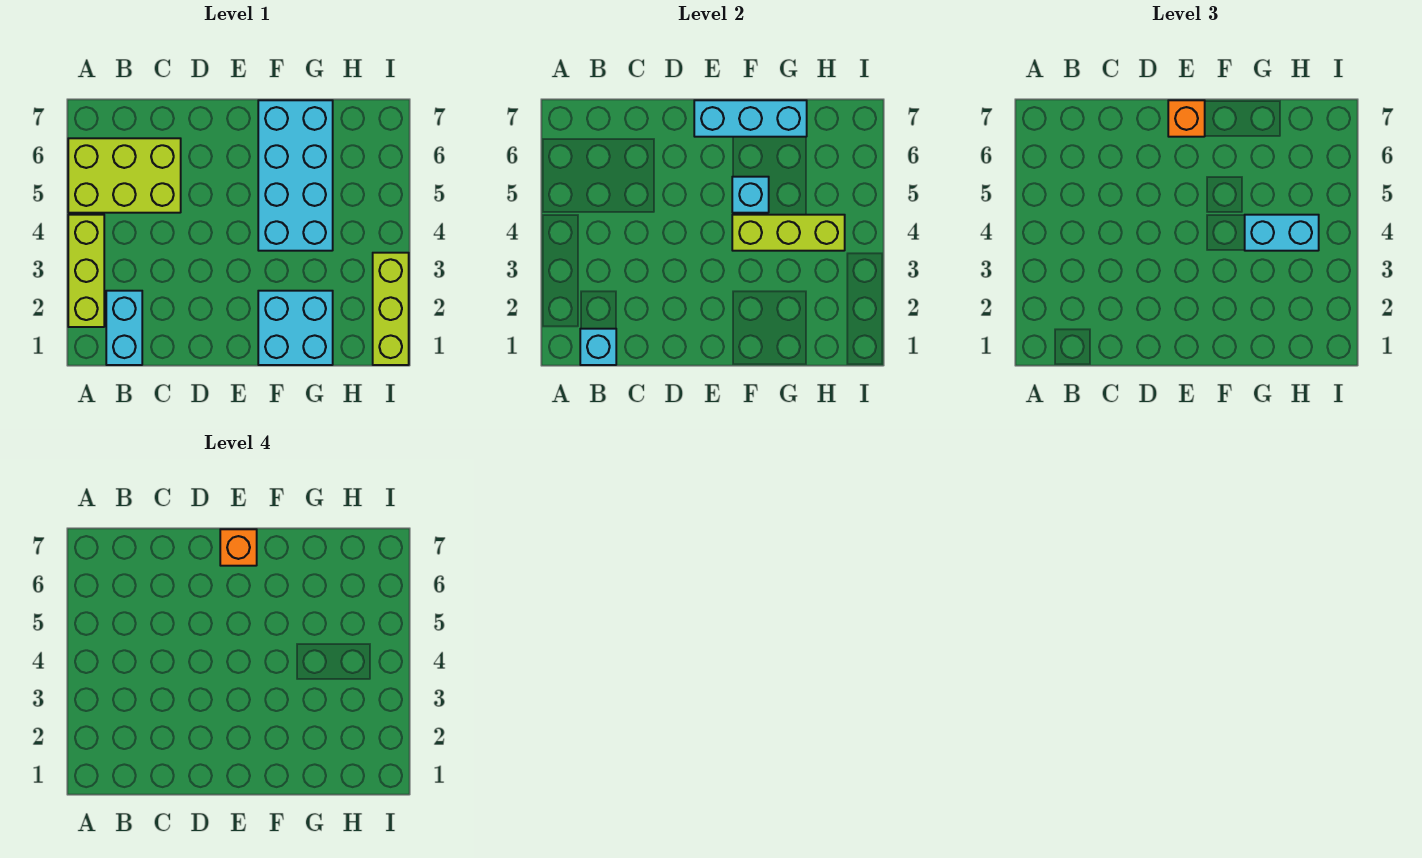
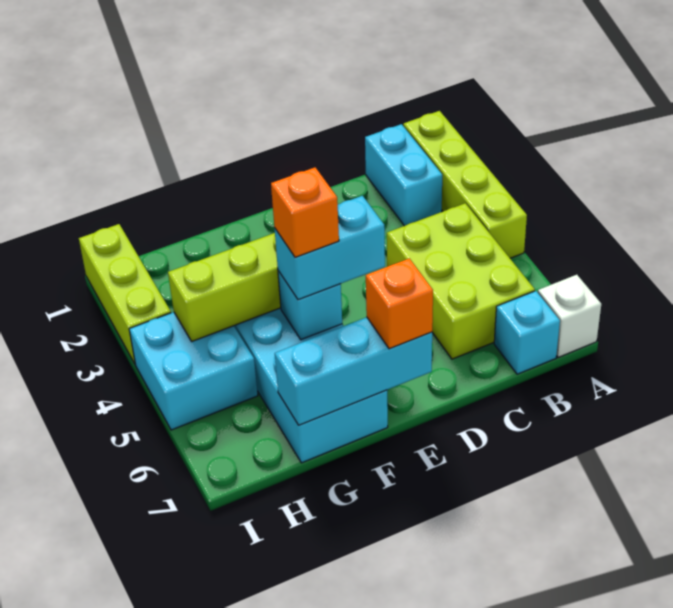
lime 1x3 brick [68,215,104,327] -> lime 1x4 brick [403,111,527,258]
lime 2x3 brick [68,138,181,213] -> lime 2x3 brick turned to [387,203,535,359]
none -> white 1x1 brick [538,275,601,357]
cyan 1x1 brick [580,329,616,365] -> cyan 1x1 brick moved to [494,291,560,374]
orange 1x1 brick [220,529,257,566] -> orange 1x1 brick moved to [271,167,339,257]
cyan 2x2 brick [258,291,333,365] -> cyan 2x2 brick moved to [129,312,258,430]
cyan 1x2 brick [1245,215,1319,251] -> cyan 1x2 brick moved to [275,196,385,300]

